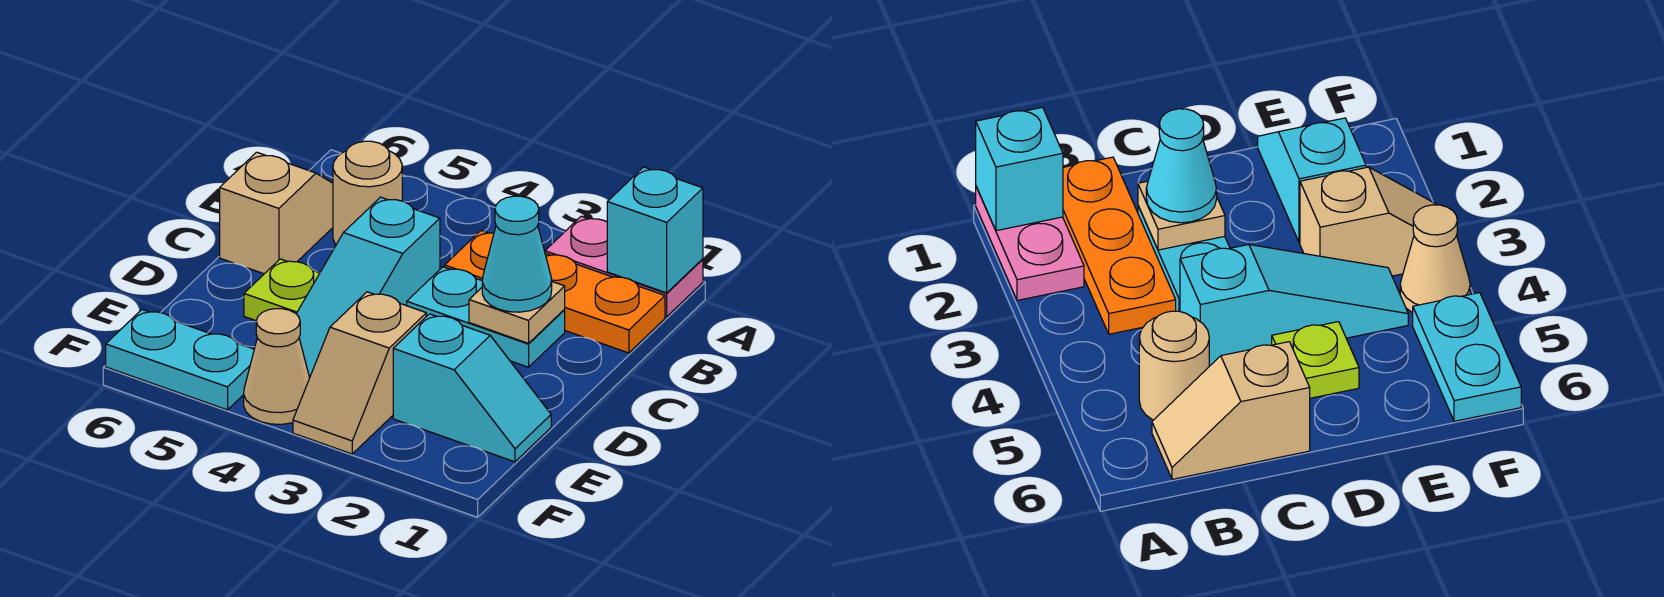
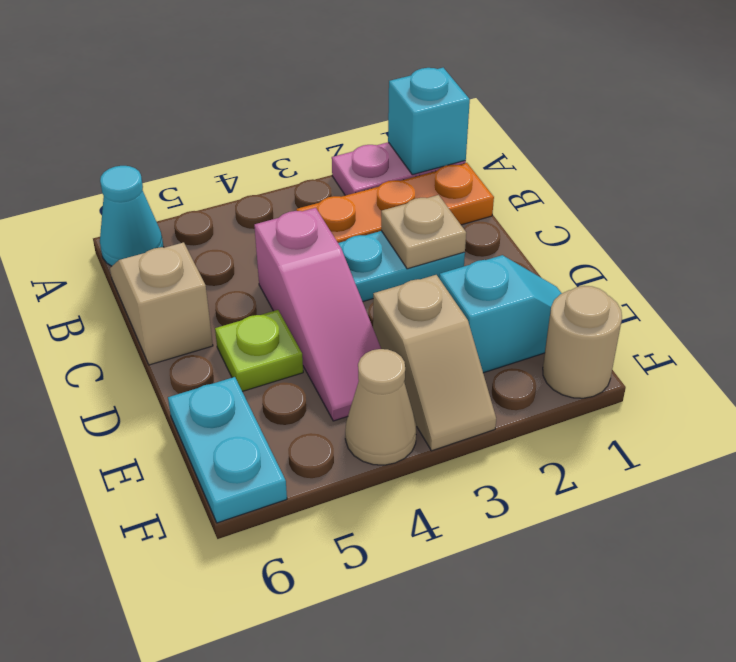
tan 1x1 round brick [333,141,402,245] -> tan 1x1 round brick moved to [543,286,622,398]
cyan 1x1 cone [482,196,552,312] -> cyan 1x1 cone moved to [100,166,163,266]
cyan 1x3 slope [296,197,440,378] -> pink 1x3 slope [254,208,381,421]
cyan 1x2 plate [106,310,254,410] -> cyan 1x2 plate turned to [168,377,287,523]

